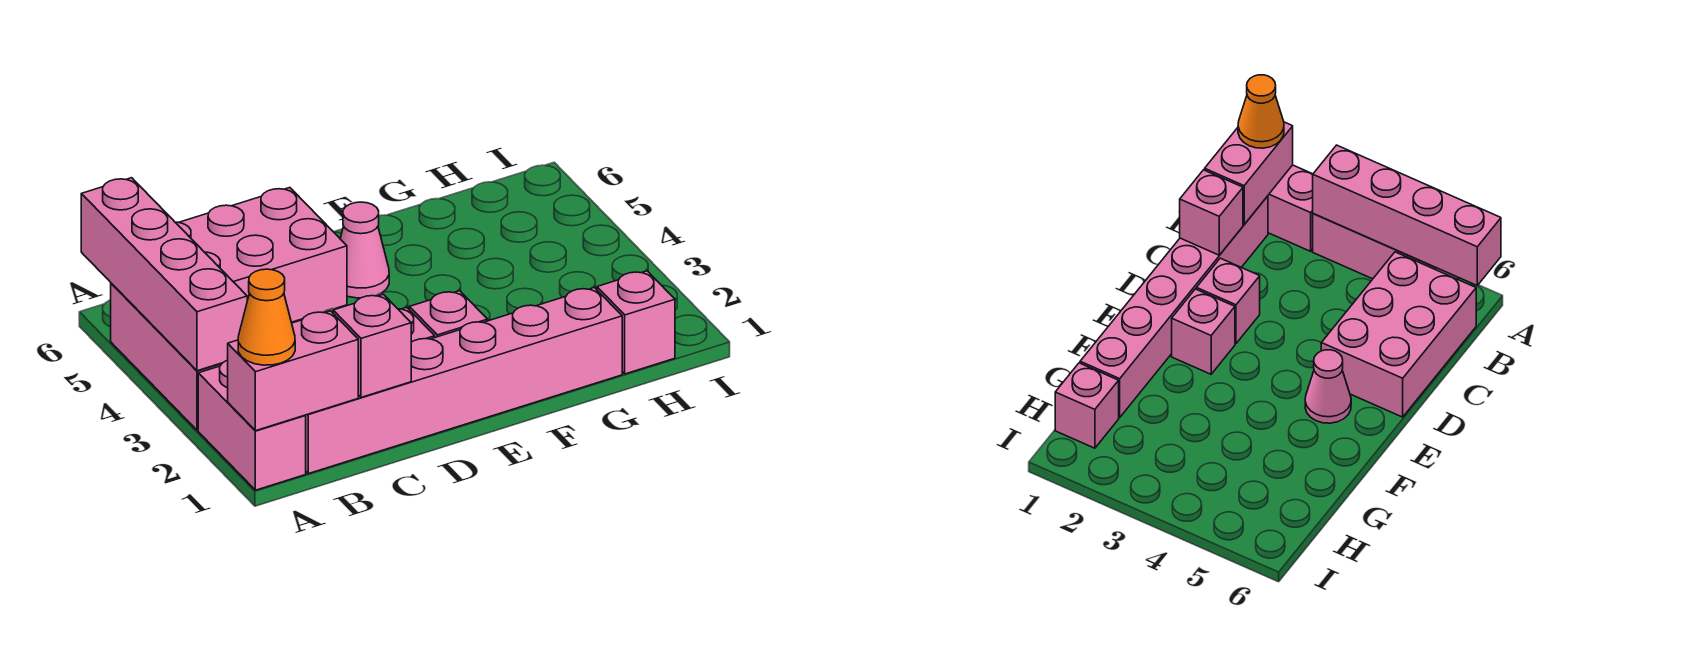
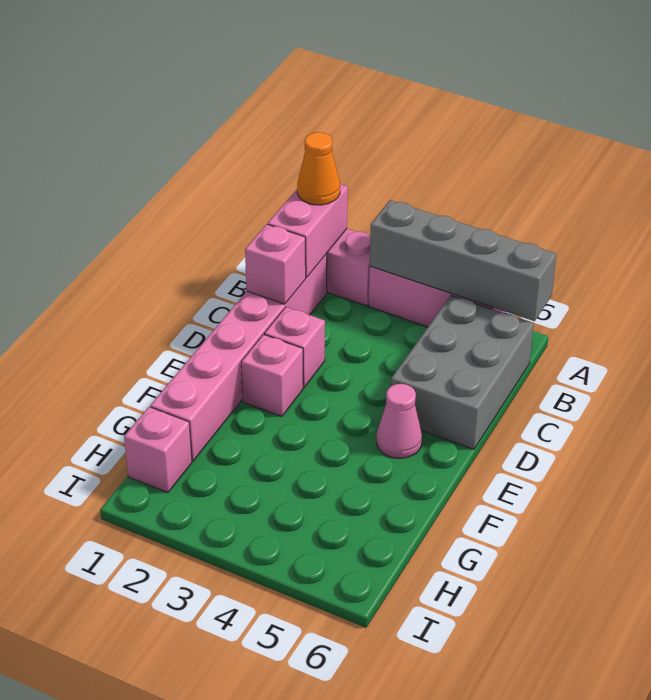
pink 1x4 brick [81,178,247,371] -> grey 1x4 brick [370,200,556,321]
pink 2x3 brick [175,188,347,322] -> grey 2x3 brick [391,296,534,449]

